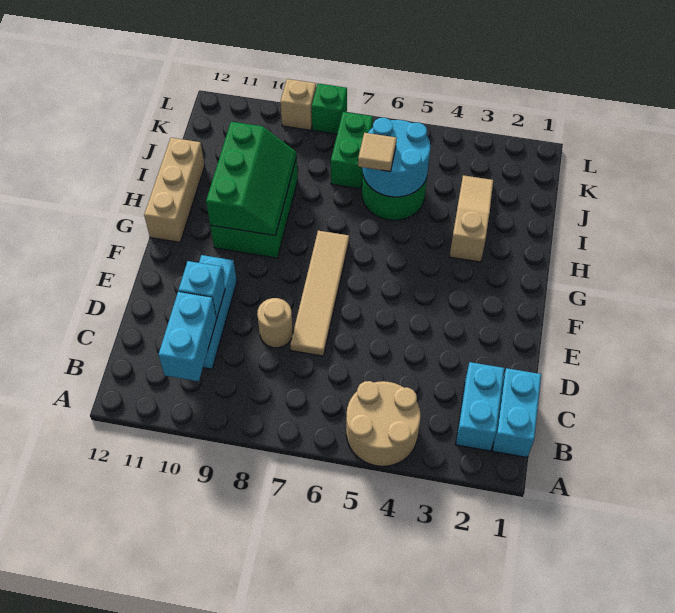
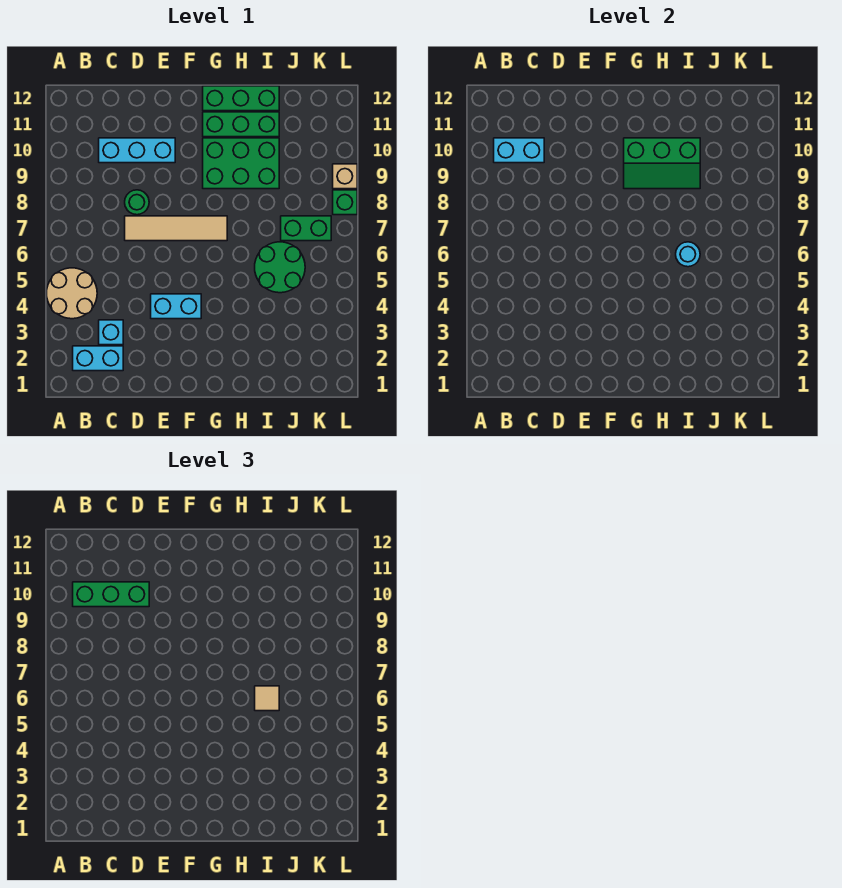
cyan 1x2 brick [493,368,541,457] -> cyan 1x2 brick moved to [151,294,201,319]
none -> green 1x3 brick [73,582,149,607]
tan 1x1 round brick [257,298,293,348] -> green 1x1 round brick [125,190,149,215]
cyan 1x1 brick [179,261,225,318] -> cyan 1x1 brick moved to [99,320,123,345]
none -> green 1x3 brick [203,112,279,137]
tan 1x3 brick [144,138,205,242] -> green 1x3 brick [203,86,279,111]
tan 1x3 slope [449,175,493,262] -> none
cyan 2x2 round brick [363,118,430,197] -> cyan 1x1 round brick [676,242,700,267]

